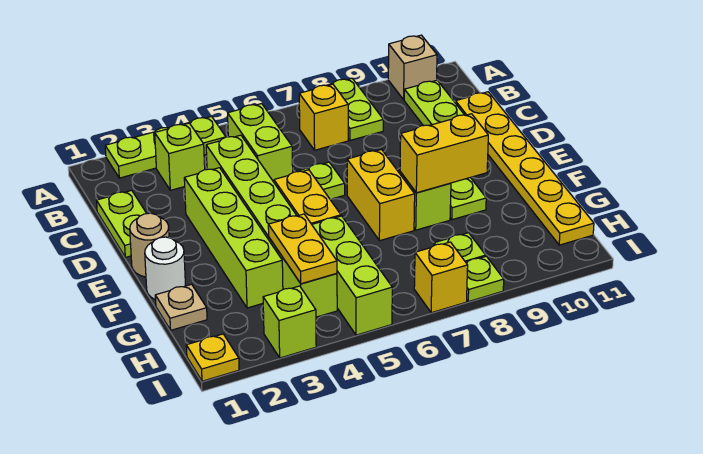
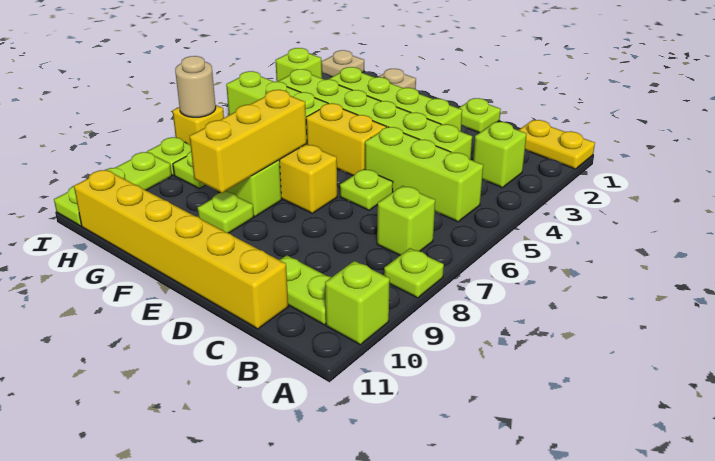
lime 1x3 plate [105,117,226,178] -> lime 1x3 plate moved to [54,152,172,226]
lime 1x2 plate [326,78,383,140] -> lime 1x1 plate [384,248,444,298]
tan 1x1 brick [388,35,437,100] -> lime 1x1 brick [325,261,390,345]
lime 1x2 brick [228,104,293,182] -> lime 1x3 brick [365,127,483,222]
yellow 1x1 brick [299,84,348,150] -> lime 1x1 brick [377,186,435,255]
lime 1x2 plate [97,190,147,257] -> lime 1x1 plate [459,98,501,133]
yellow 1x6 plate [455,92,594,245] -> yellow 1x6 brick [74,170,288,329]
tan 1x1 round brick [130,213,169,277] -> tan 1x1 round brick moved to [175,56,216,117]
white 1x1 round brick [145,237,185,300] -> none
yellow 1x2 brick [400,114,488,193] -> yellow 1x3 brick [190,90,307,193]
yellow 1x2 plate [268,214,337,284] -> yellow 1x2 plate moved to [519,120,595,169]
yellow 1x1 plate [186,334,239,381] -> tan 1x1 plate [322,50,364,77]

